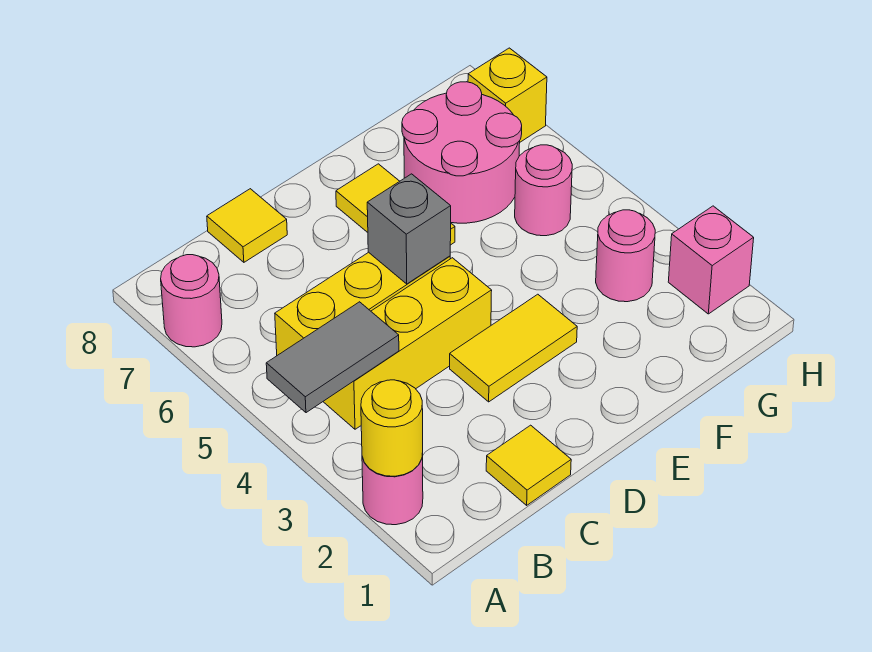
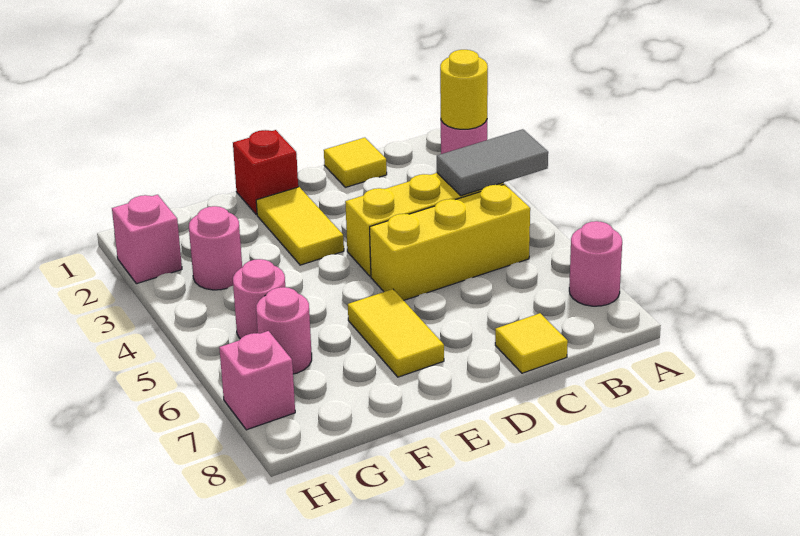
yellow 1x2 tile [450,294,577,402] -> yellow 1x2 tile turned to [256,187,344,265]
grey 1x1 brick [367,174,451,284] -> none
none -> red 1x1 brick [233,130,298,215]
pink 2x2 round brick [402,82,522,223] -> pink 1x1 round brick [256,287,312,374]
yellow 1x1 brick [468,48,547,142] -> pink 1x1 brick [219,331,295,430]

